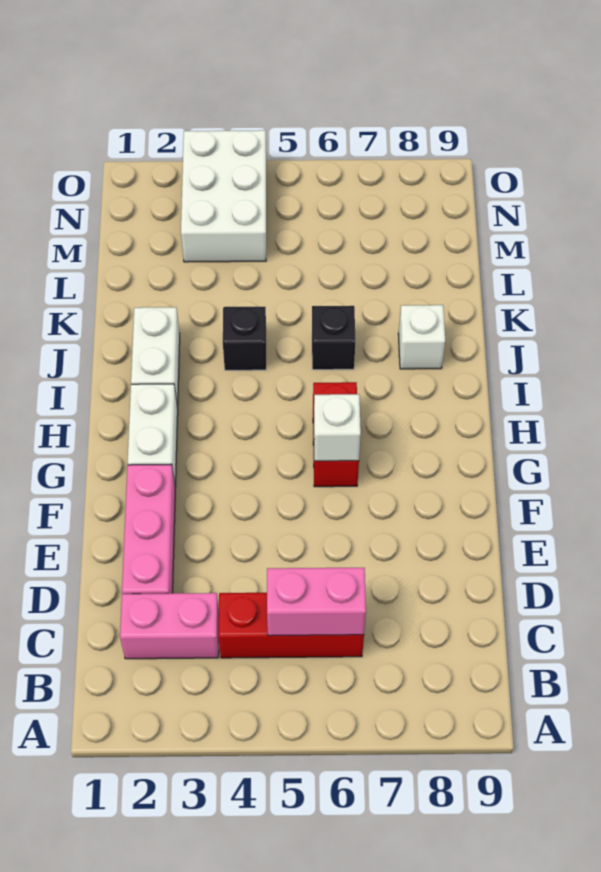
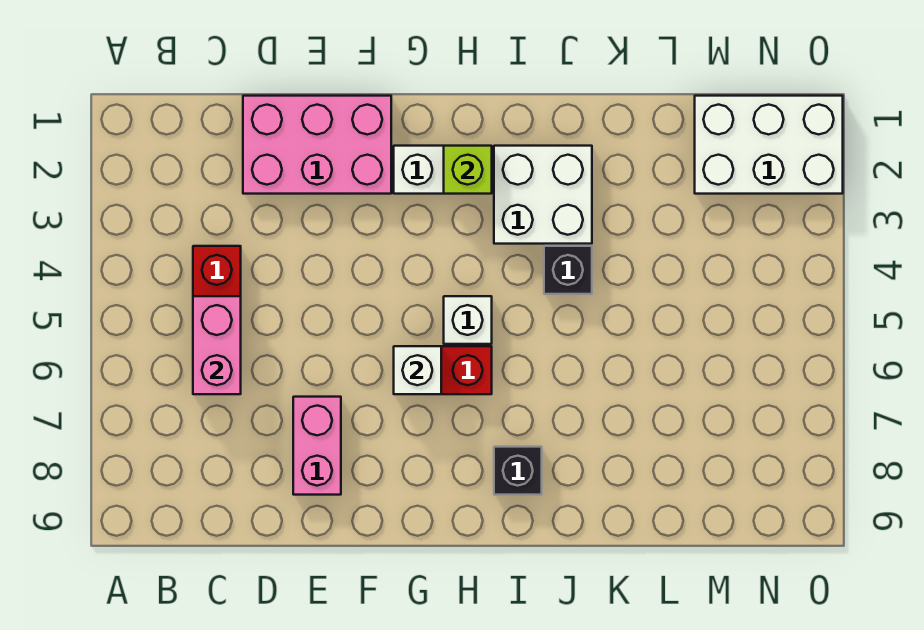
pink 1x2 brick [120,593,219,659] -> pink 1x2 brick moved to [293,397,341,495]
pink 1x3 brick [122,464,175,594] -> pink 2x3 brick [243,96,391,194]
none -> lime 1x1 brick [444,146,492,194]
white 1x2 brick [131,307,180,409] -> white 2x2 brick [494,146,592,244]
black 1x1 brick [312,306,355,370] -> black 1x1 brick moved to [494,447,542,495]
white 1x1 brick [398,305,445,369] -> white 1x1 brick moved to [444,296,492,344]
white 2x3 brick [181,130,266,262] -> white 2x3 brick moved to [695,96,843,194]

